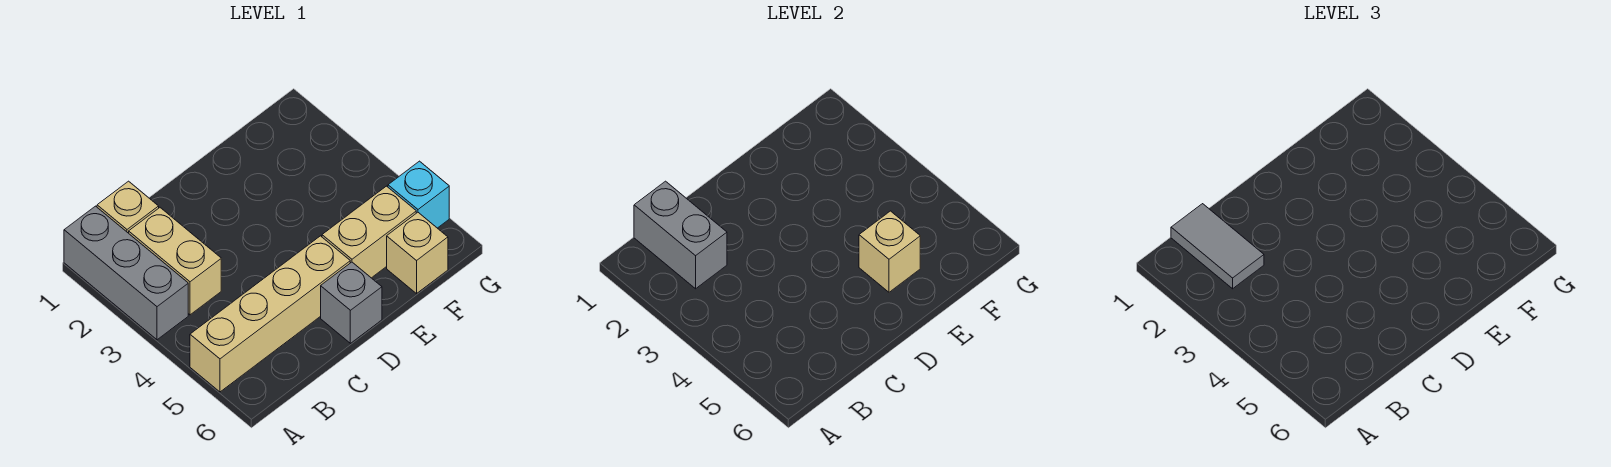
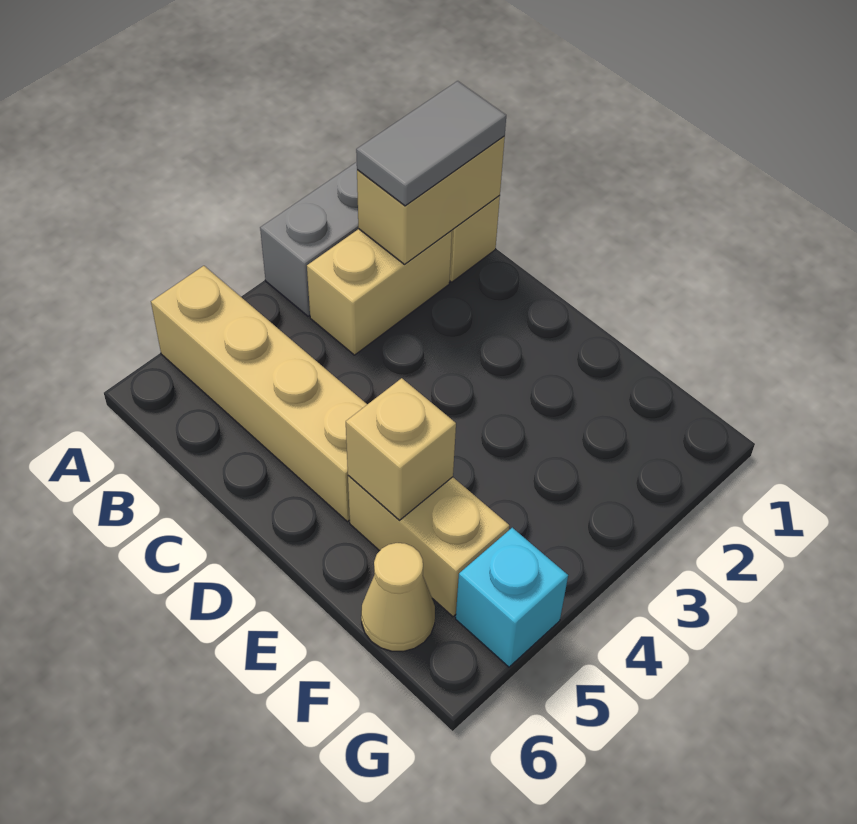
grey 1x2 brick [634,181,727,289] -> tan 1x2 brick [357,136,505,264]
grey 1x1 brick [321,262,382,343] -> none
tan 1x1 brick [387,212,448,294] -> tan 1x1 cone [361,543,435,652]

